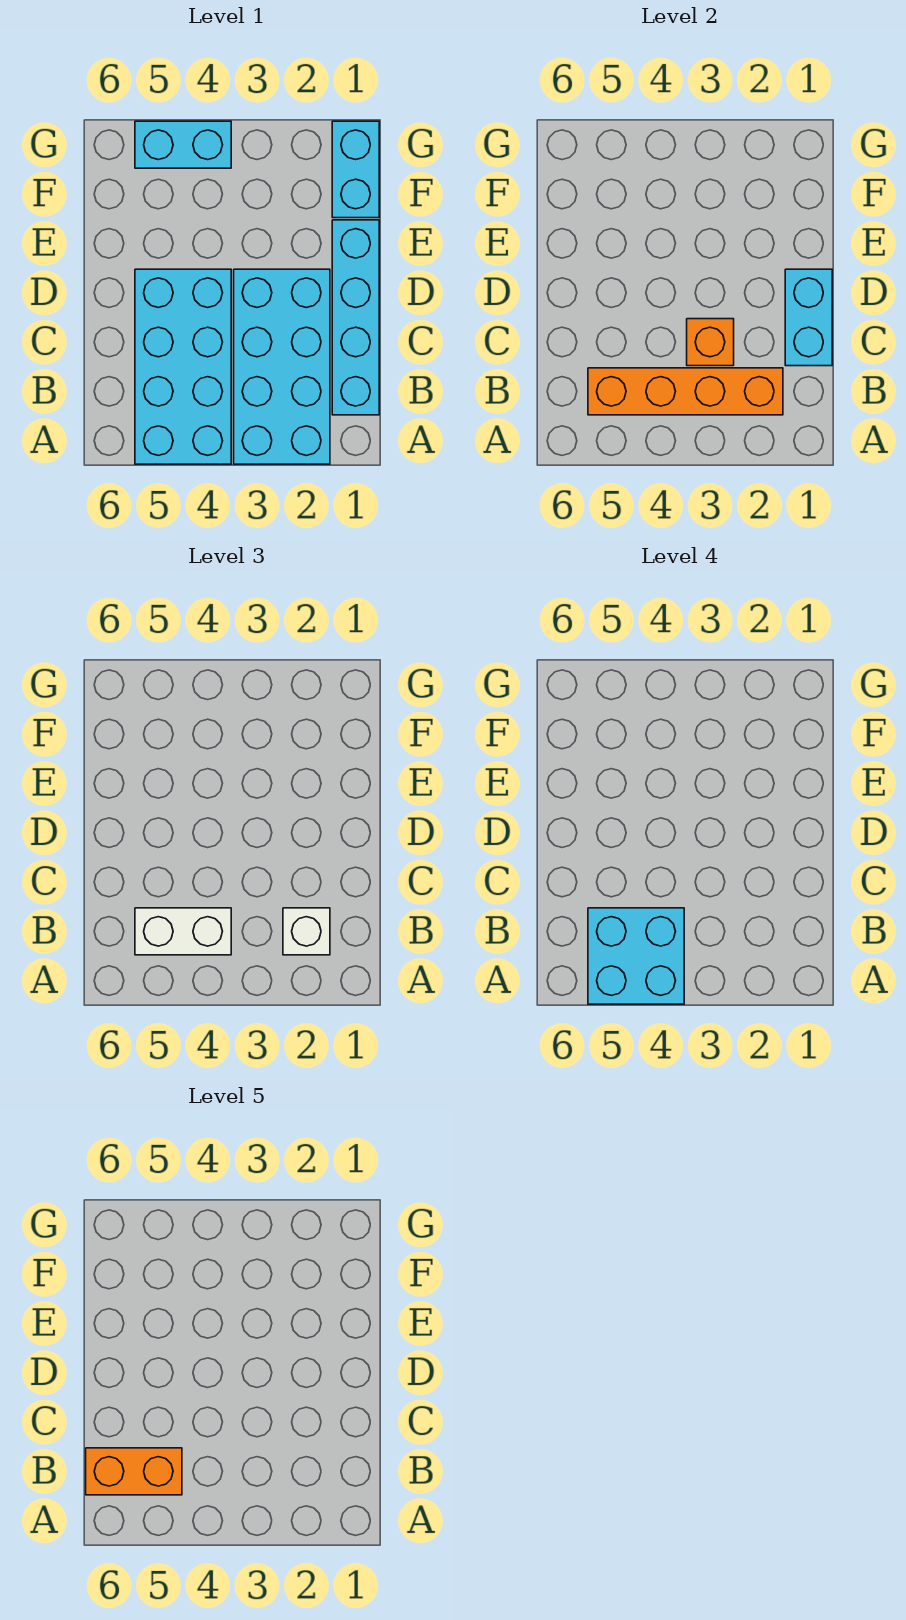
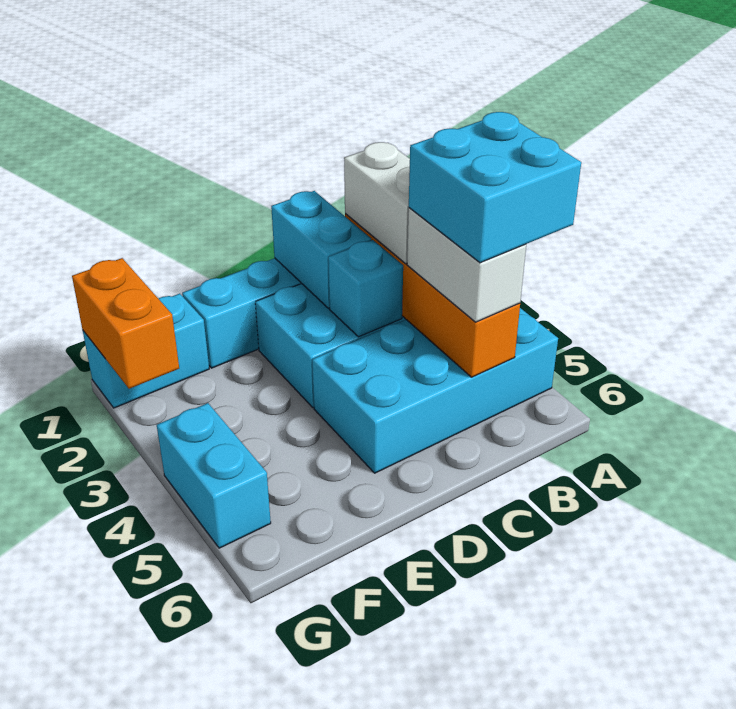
white 1x1 brick [283,908,330,955] -> white 1x2 brick [344,142,410,264]
orange 1x2 brick [86,1448,182,1495] -> orange 1x2 brick moved to [72,258,179,389]
cyan 1x2 brick [785,269,832,366] -> cyan 1x2 brick turned to [271,191,371,308]
orange 1x1 brick [687,319,734,366] -> cyan 1x1 brick [328,240,403,337]

